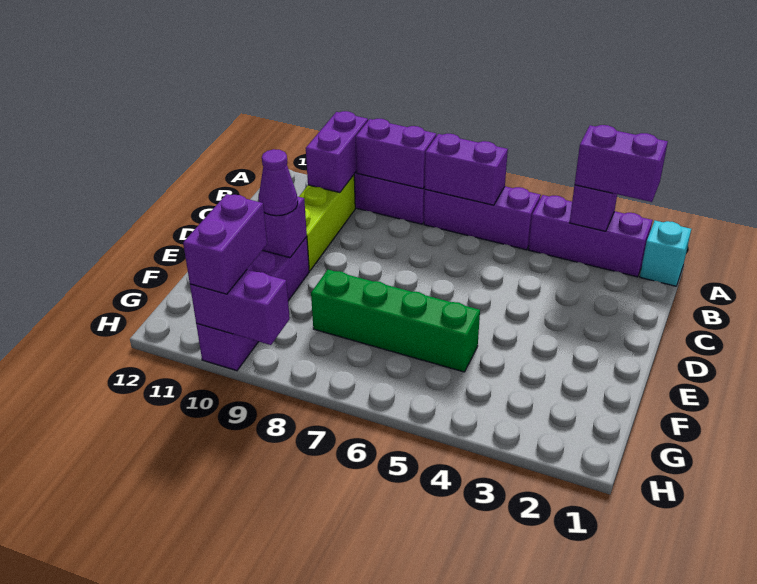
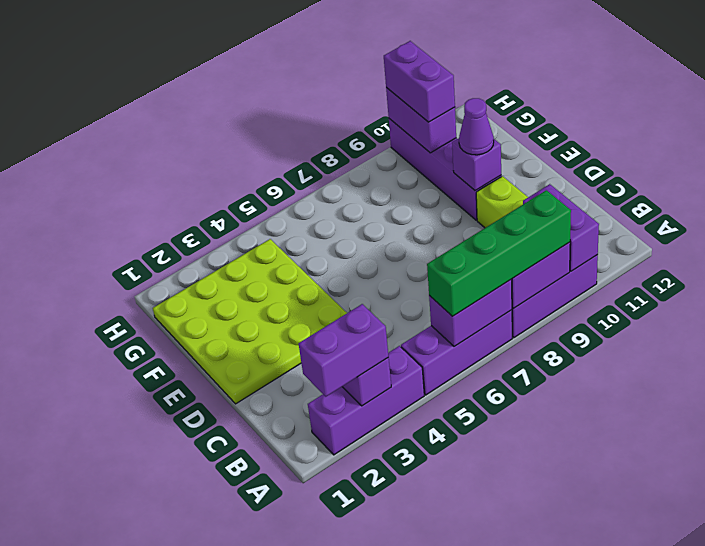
cyan 1x1 brick [640,221,691,286] -> none
none -> lime 4x4 plate [153,239,347,404]
green 1x4 brick [311,270,480,372] -> green 1x4 brick moved to [427,190,571,316]
purple 1x2 brick [190,270,290,345] -> purple 1x2 brick turned to [386,88,456,153]

